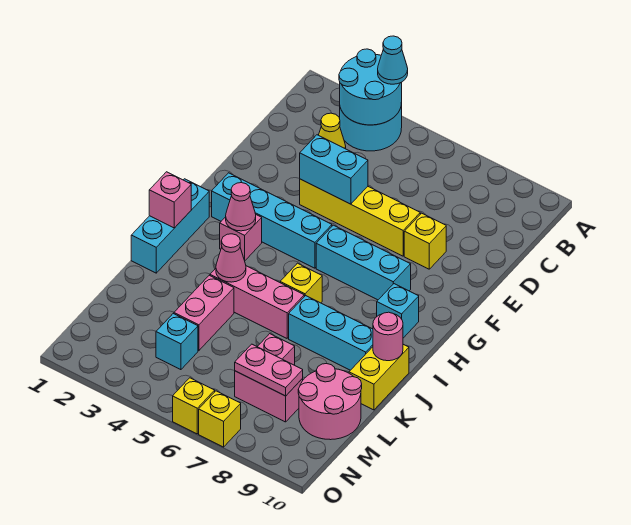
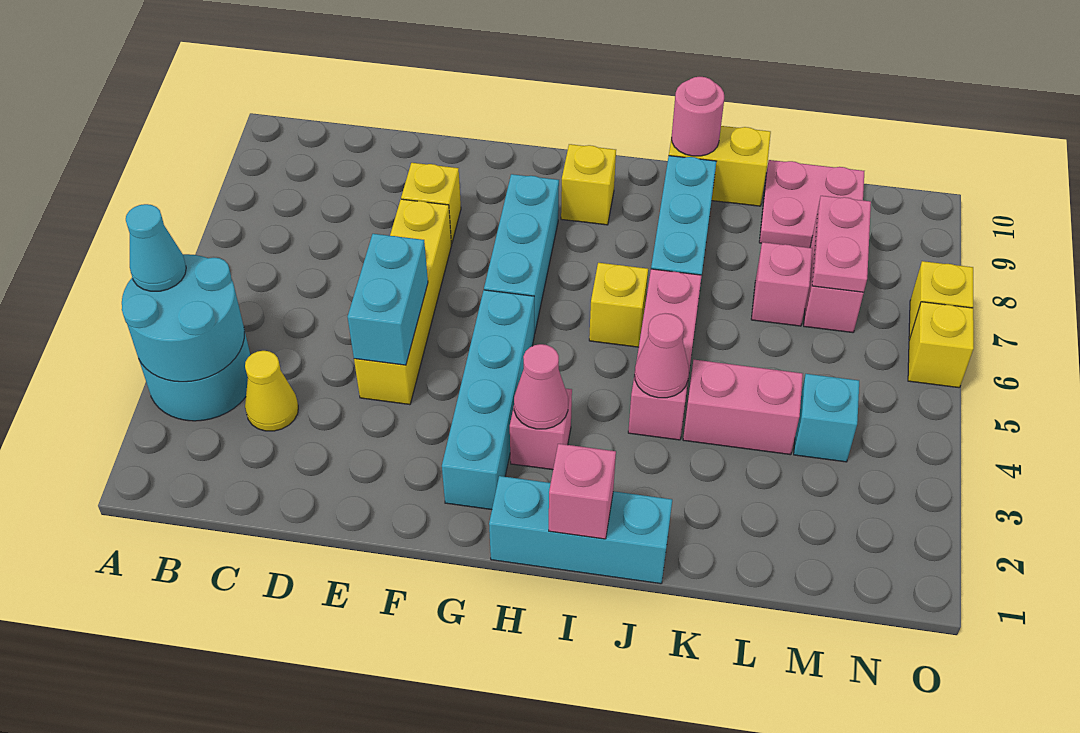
cyan 1x1 brick [377,284,419,338] -> yellow 1x1 brick [561,144,616,225]
pink 2x2 round brick [298,364,362,440] -> pink 2x2 plate [759,160,864,248]

